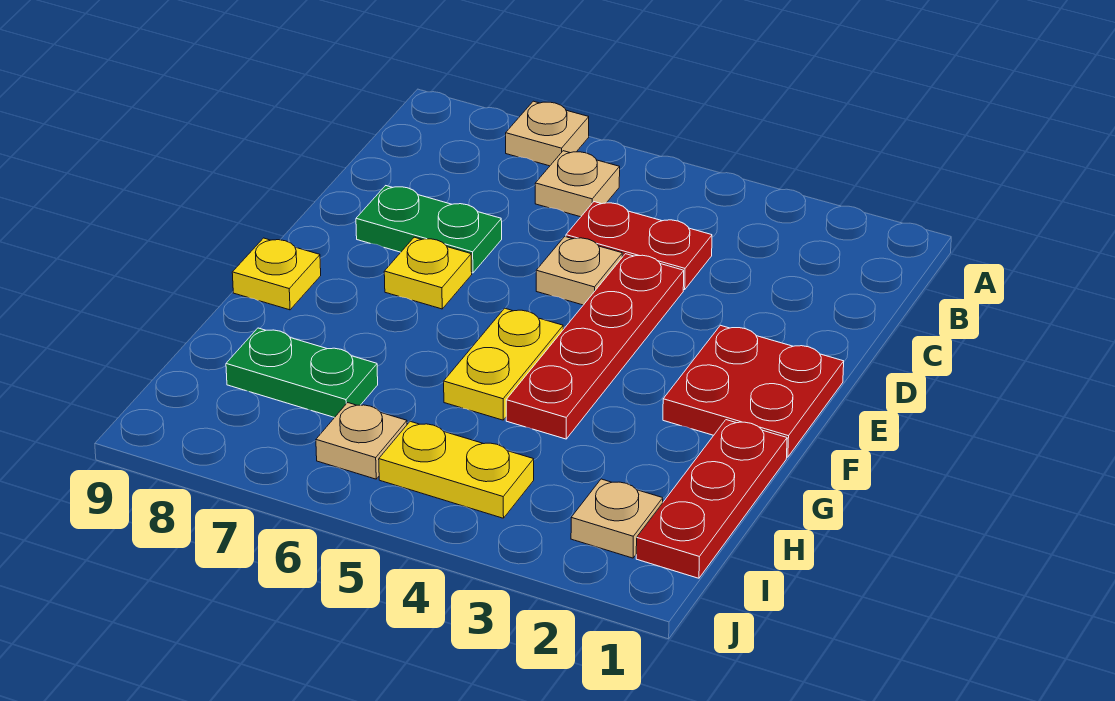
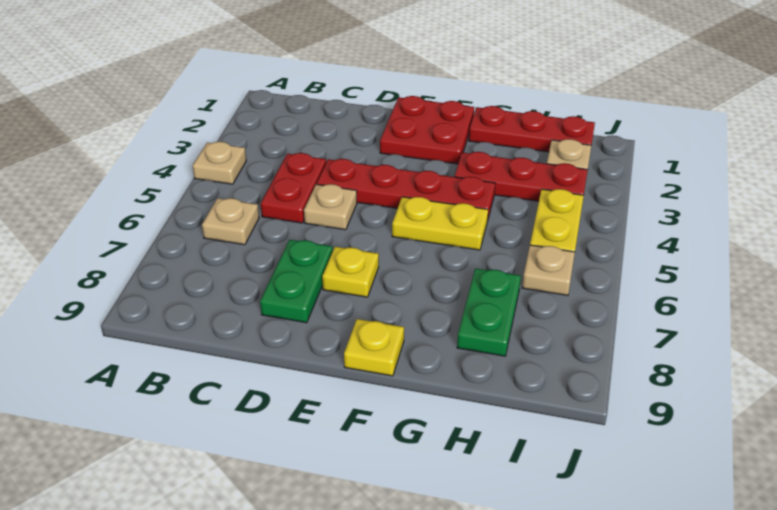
tan 1x1 plate [506,101,589,166] -> tan 1x1 plate moved to [193,142,246,184]
none -> red 1x3 plate [454,152,588,201]

